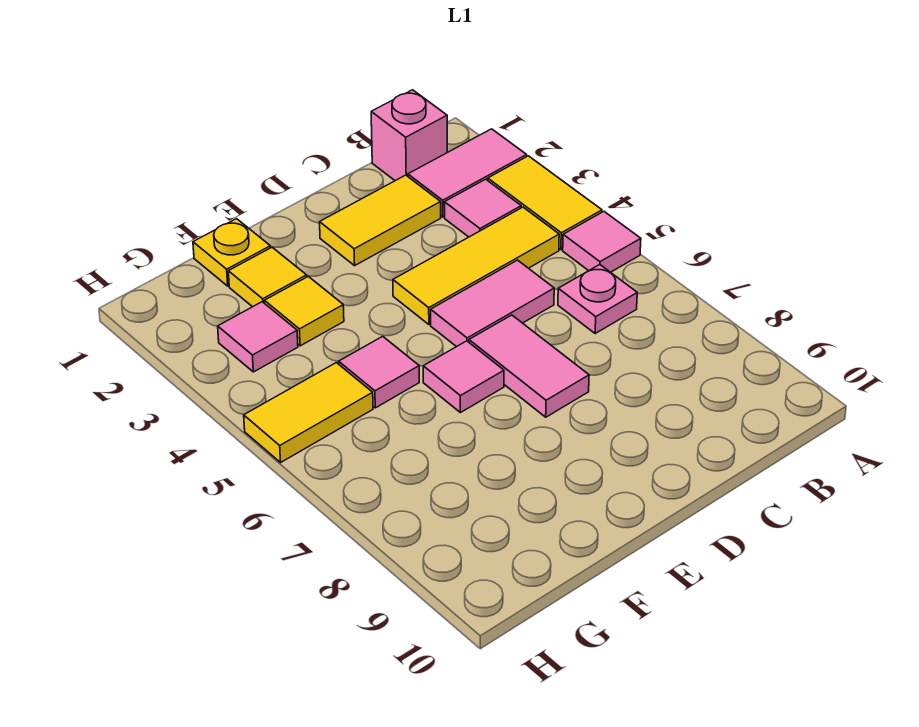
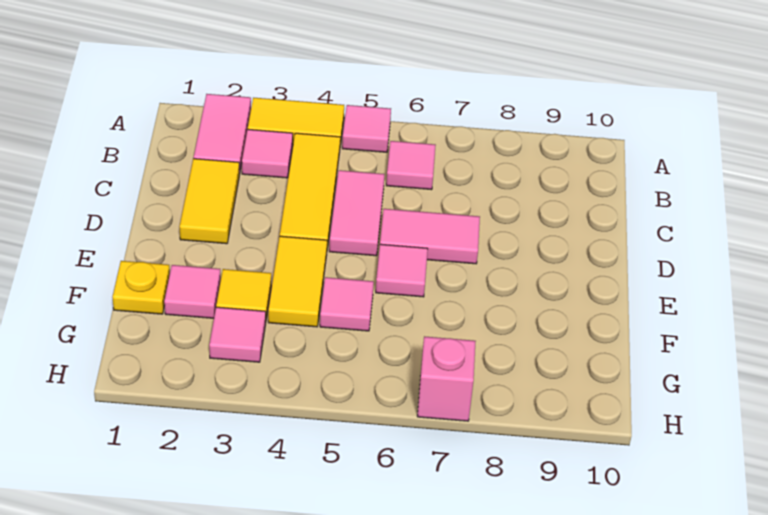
pink 1x1 brick [371,90,447,181] -> pink 1x1 brick moved to [417,336,476,421]
pink 1x1 plate [558,265,637,333] -> pink 1x1 tile [386,141,436,190]
yellow 1x1 tile [228,247,307,307] -> pink 1x1 tile [164,265,221,318]
yellow 1x2 tile [244,363,373,462] -> yellow 1x2 tile moved to [268,236,327,327]

